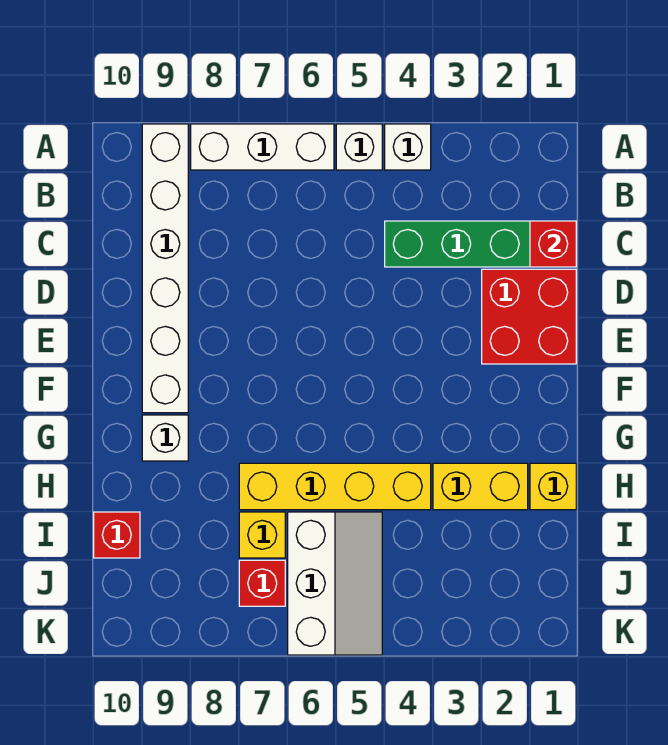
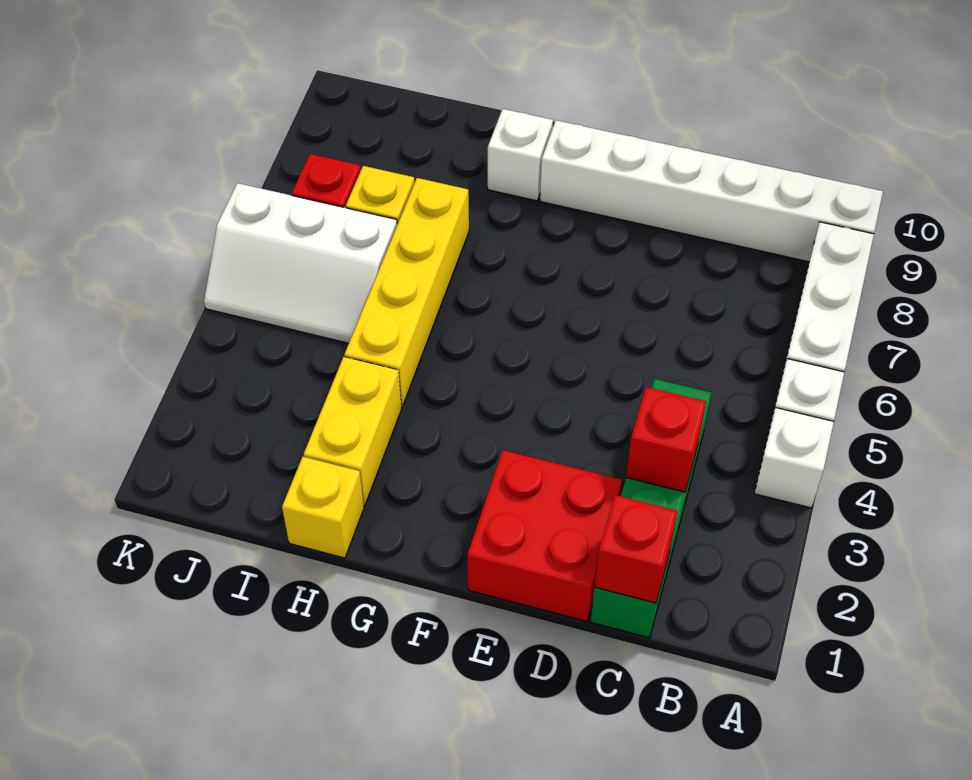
red 1x1 brick [94,512,140,558] -> red 1x1 brick moved to [626,387,706,492]

